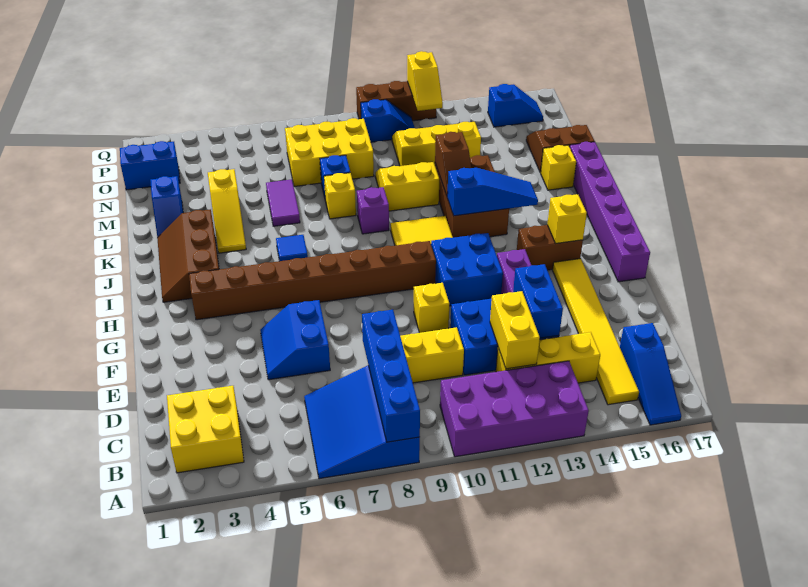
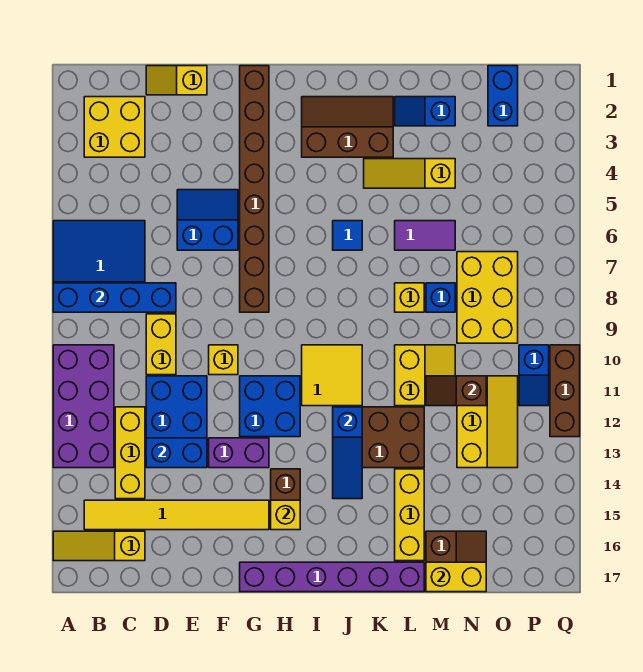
blue 1x3 slope [620,323,681,425] -> yellow 1x3 slope [53,531,145,561]
yellow 1x2 brick [490,291,540,369] -> yellow 1x2 brick moved to [426,562,486,592]
brown 1x8 brick [189,241,436,320] -> brown 1x8 brick moved to [240,66,269,312]
purple 1x1 brick [357,187,389,234] -> none
brown 1x2 slope [435,132,471,196] -> brown 1x2 slope moved to [426,376,486,406]
yellow 1x1 brick [541,145,576,190] -> yellow 1x3 brick [395,469,424,561]
yellow 1x2 slope [407,51,443,111] -> yellow 1x2 slope moved to [146,66,207,95]
blue 1x2 slope [488,84,543,127] -> none

